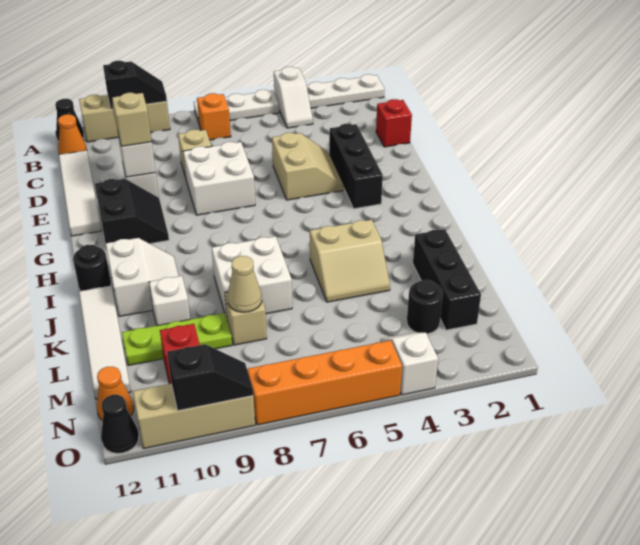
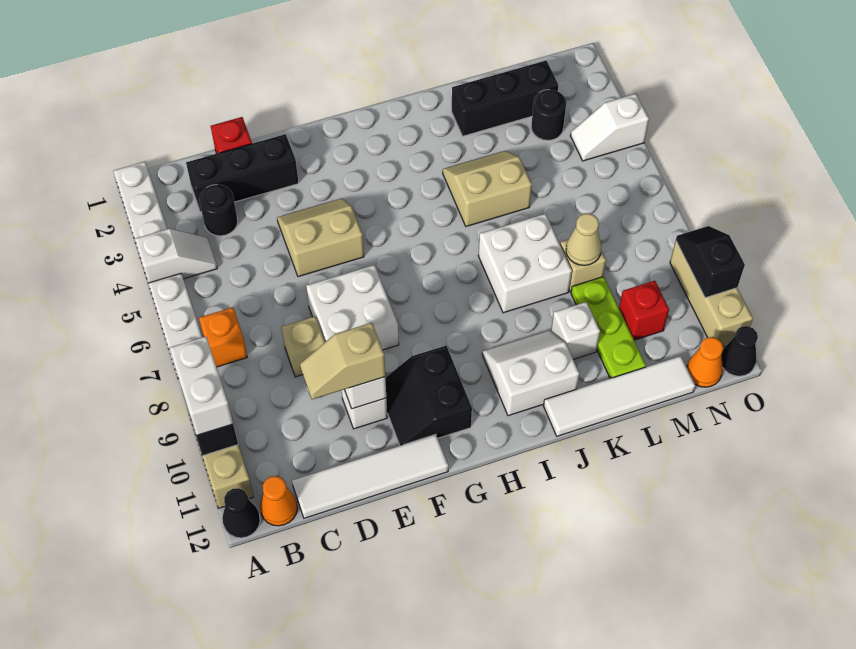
none -> white 1x2 brick [170,337,233,435]
black 1x3 brick [329,124,383,209] -> black 1x3 brick moved to [186,134,299,212]
black 2x2 slope [95,179,169,244] -> black 2x2 slope turned to [385,346,472,446]
black 1x1 round brick [73,245,111,291] -> black 1x1 round brick moved to [199,185,238,236]
tan 2x2 slope [310,220,390,302] -> tan 2x2 slope turned to [443,151,532,226]
orange 1x4 brick [247,340,402,425] -> none

